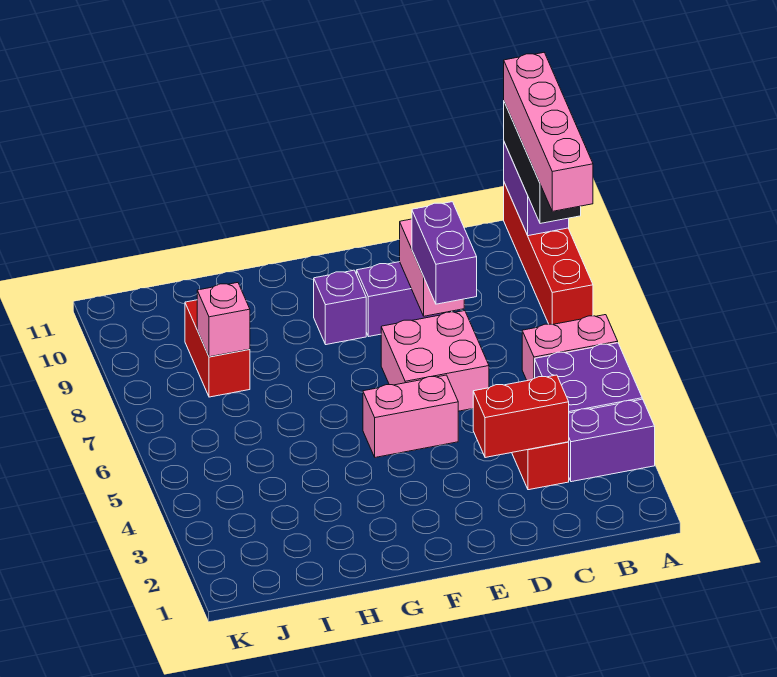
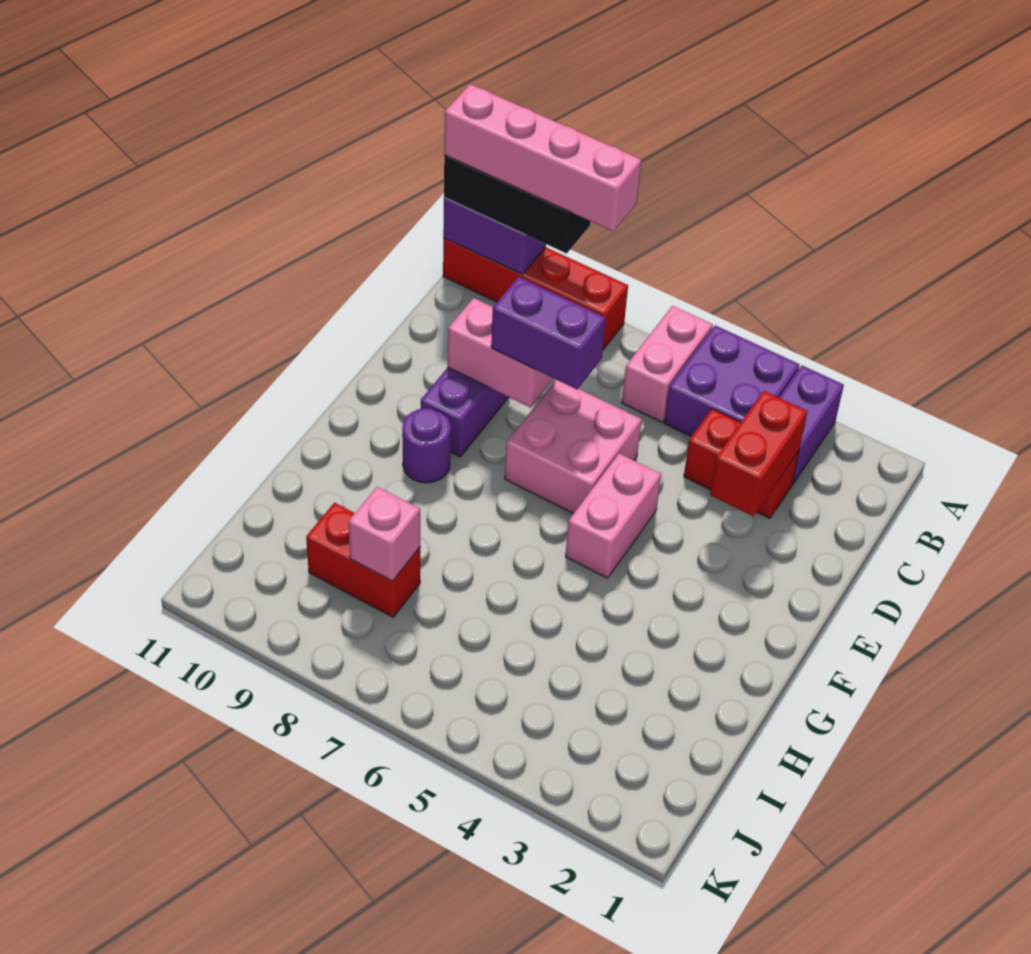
purple 1x1 brick [314,270,366,345] -> purple 1x1 round brick [402,408,451,483]

